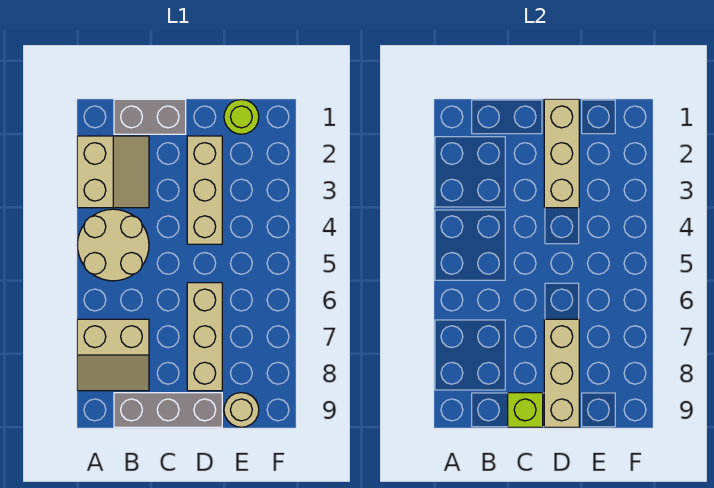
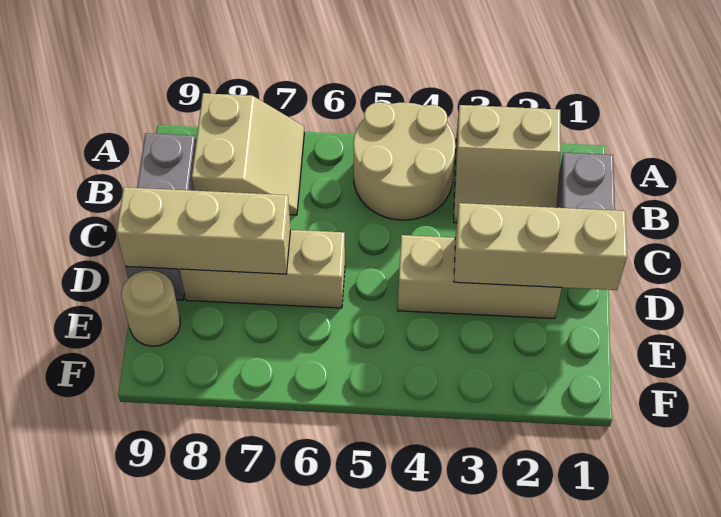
tan 2x2 slope [77,319,149,391] -> tan 2x2 slope turned to [192,93,304,215]
lime 1x1 brick [508,393,543,427] -> none
lime 1x1 round brick [224,100,259,134] -> none

